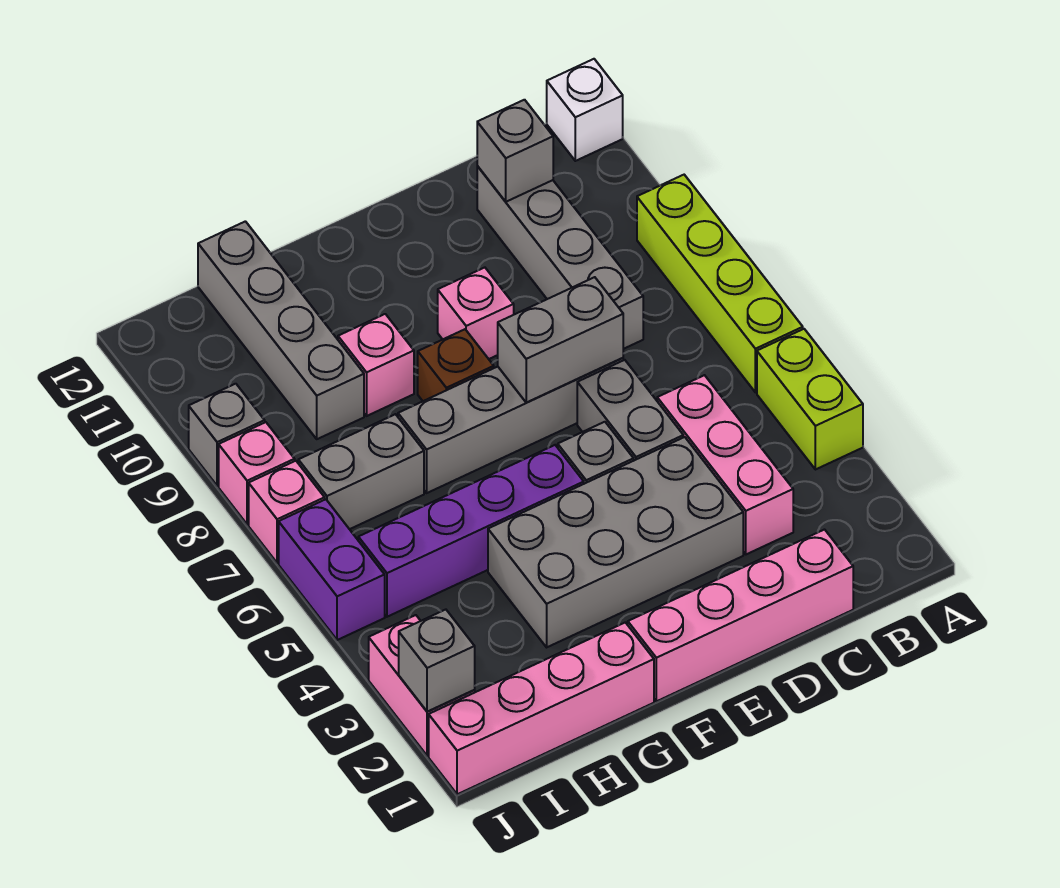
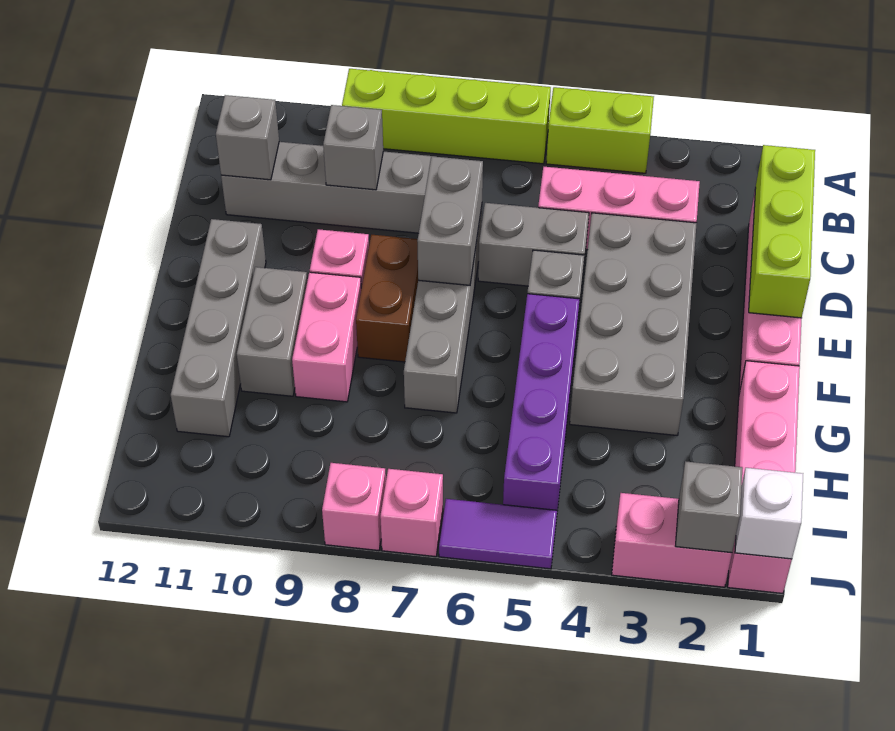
white 1x1 brick [547,59,623,161] -> white 1x1 brick moved to [735,468,803,559]
none -> lime 1x3 brick [749,145,815,318]
brown 1x1 brick [418,329,494,401] -> brown 1x2 brick [356,235,418,362]
pink 1x1 brick [338,314,414,416] -> pink 1x2 brick [292,272,361,402]
grey 1x2 brick [298,414,424,529] -> grey 1x2 brick moved to [237,267,307,396]
grey 1x4 brick [198,221,364,439] -> grey 1x4 brick turned to [171,219,266,437]
purple 1x2 brick [279,499,385,640] -> purple 1x2 tile [439,499,557,569]
grey 1x1 brick [189,384,265,486] -> grey 1x1 brick moved to [323,105,383,190]

